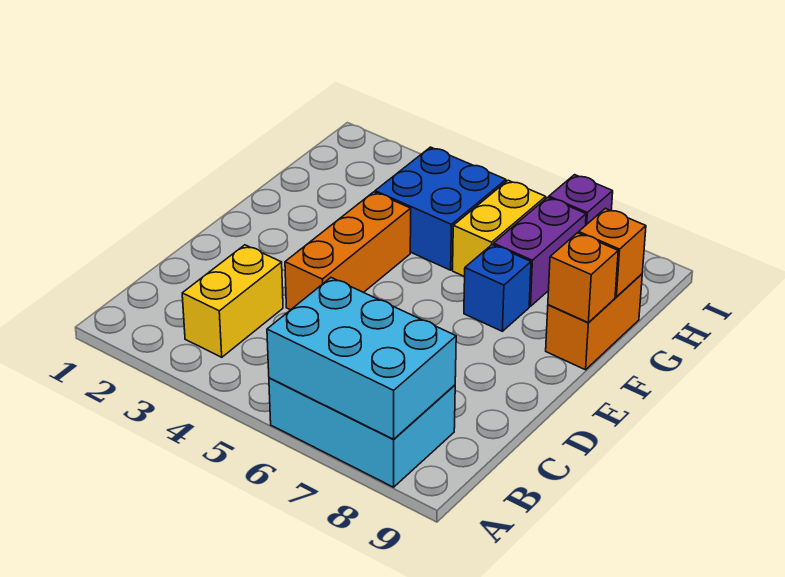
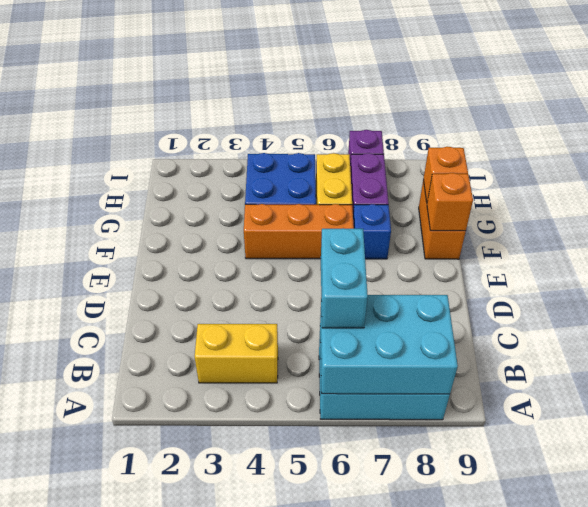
yellow 1x2 brick [182,245,283,357] -> yellow 1x2 brick turned to [195,324,278,383]
none -> cyan 1x2 brick [321,228,368,328]
orange 1x3 brick [285,192,411,310] -> orange 1x3 brick turned to [244,204,354,259]

